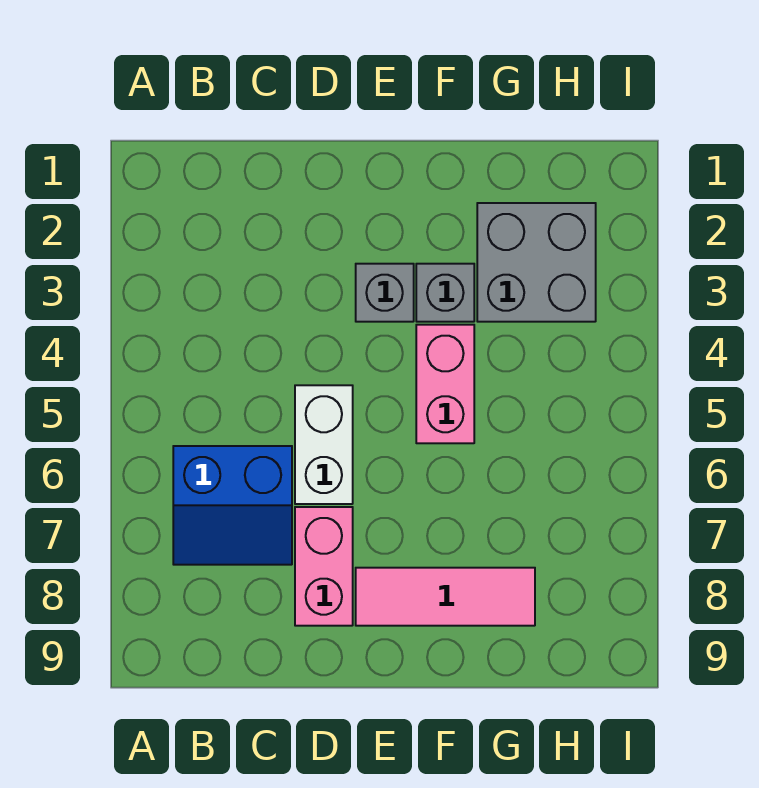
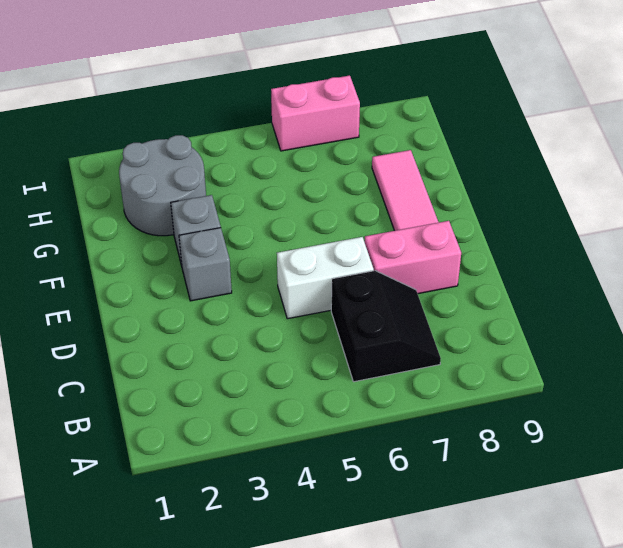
blue 2x2 slope [173,446,292,565] -> black 2x2 slope [331,271,441,382]
pink 1x2 brick [416,325,474,443] -> pink 1x2 brick moved to [271,75,360,151]
grey 2x2 brick [477,203,596,322] -> grey 2x2 round brick [119,135,206,236]

